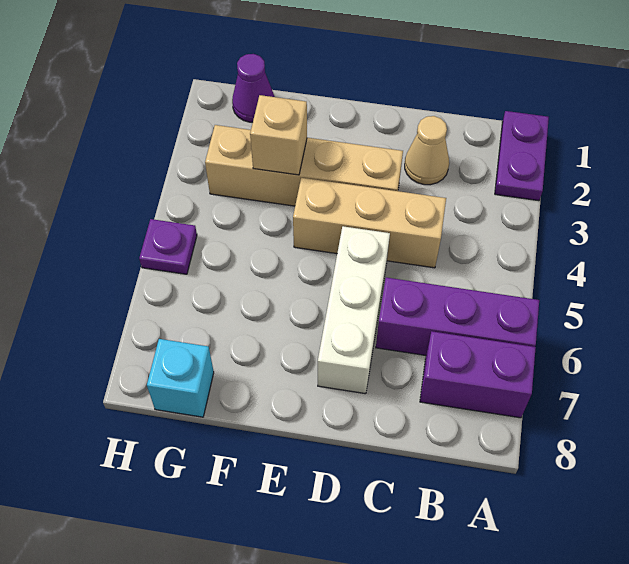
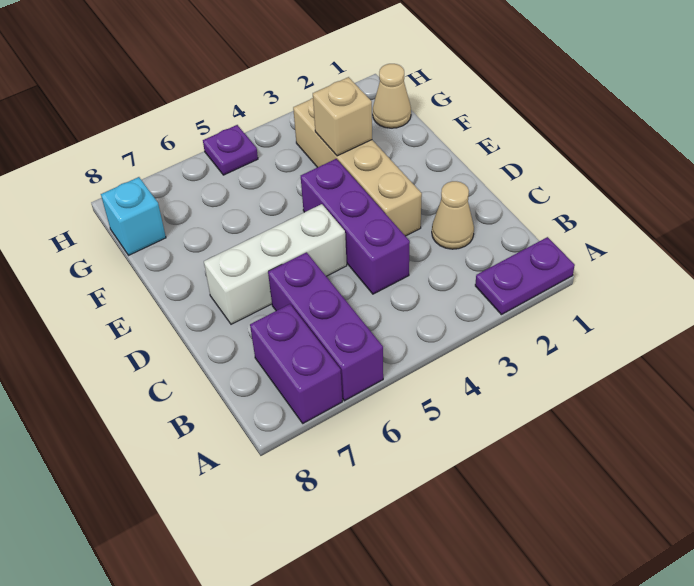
tan 1x3 brick [293,178,446,268] -> purple 1x3 brick [301,159,410,294]
purple 1x1 cone [232,54,275,122] -> tan 1x1 cone [373,64,411,128]

